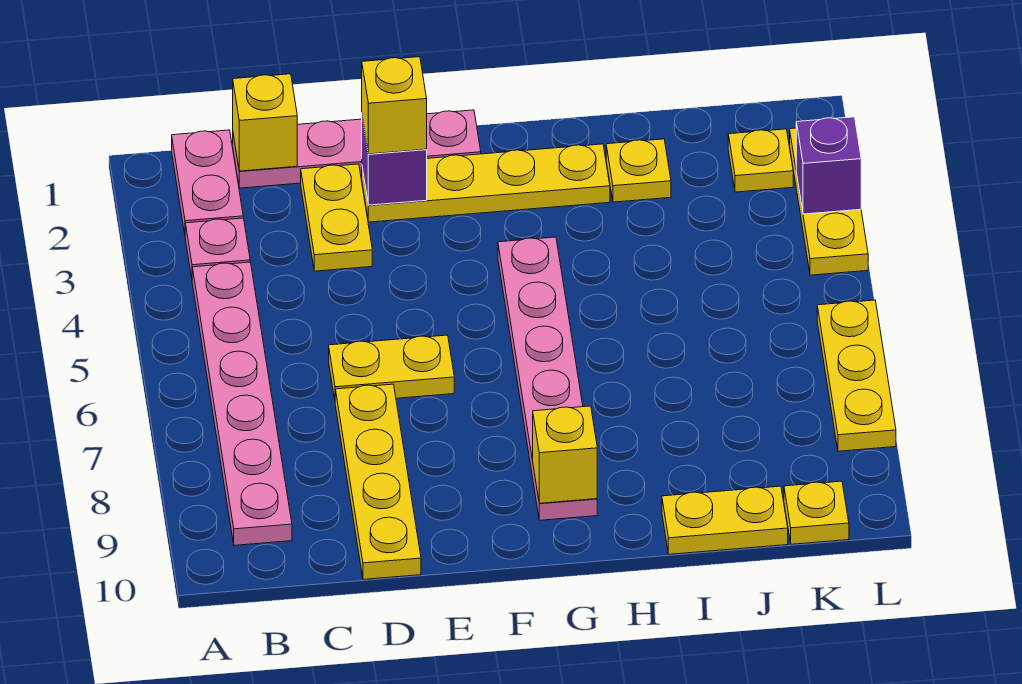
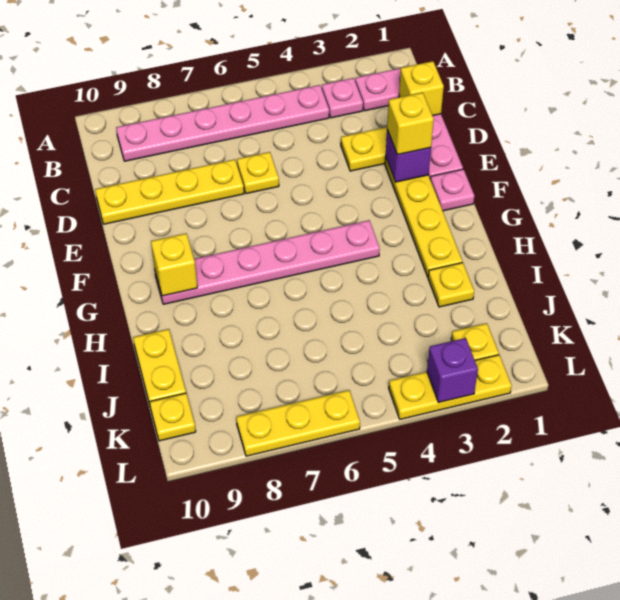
yellow 1x2 plate [329,335,454,399] -> yellow 1x1 plate [237,152,279,194]

